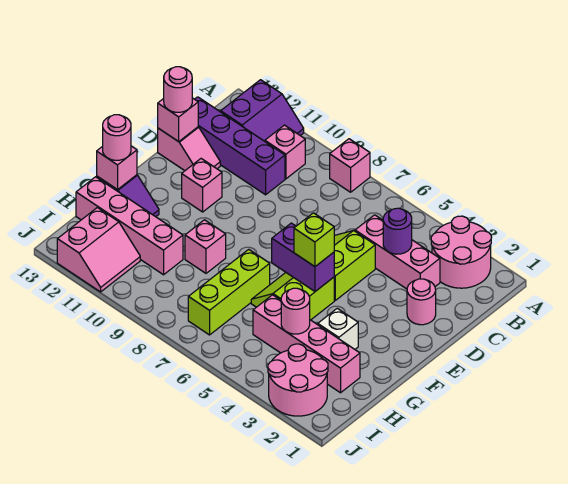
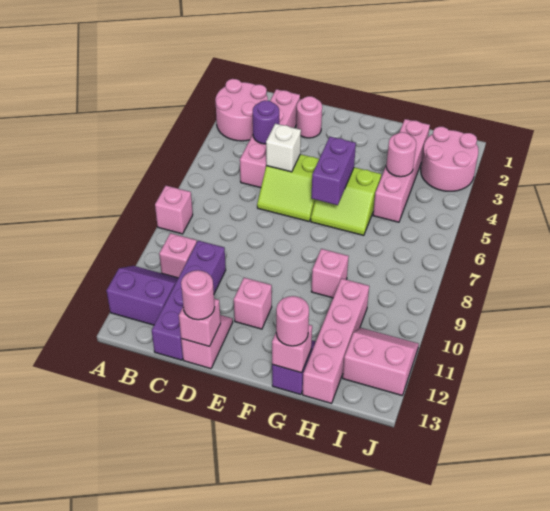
pink 1x3 brick [355,215,440,289] -> pink 1x4 brick [240,89,300,188]
lime 1x1 brick [294,213,334,267] -> none
white 1x1 brick [318,308,358,349] -> white 1x1 brick moved to [266,124,301,172]
lime 1x3 brick [188,249,270,335] -> none

